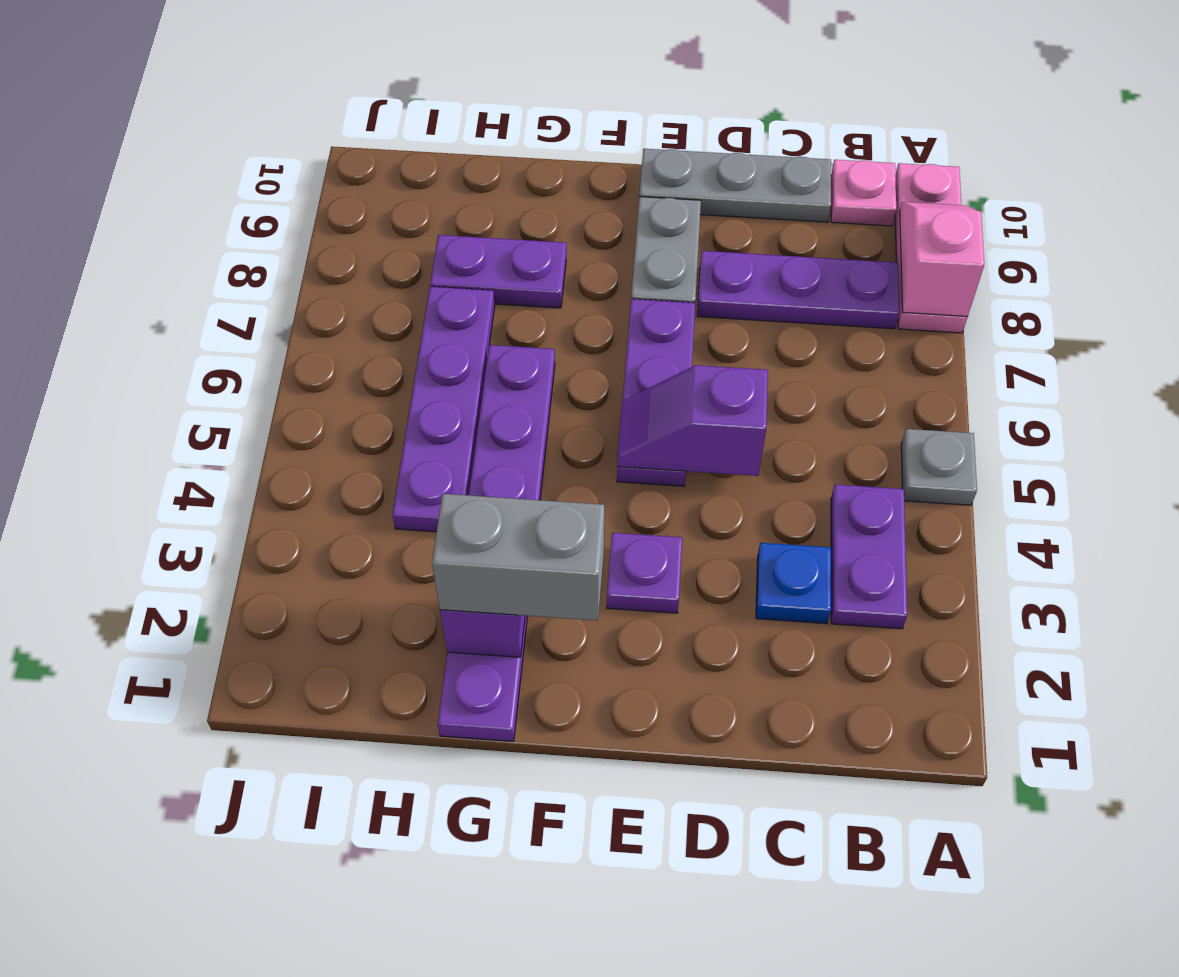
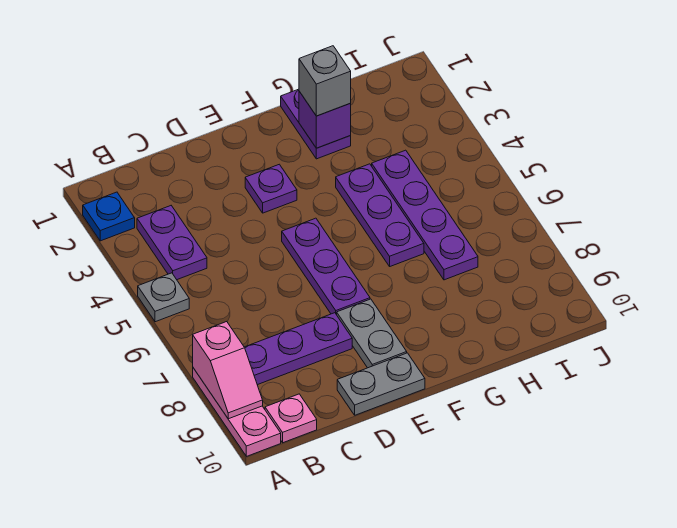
blue 1x1 plate [756,543,831,624] -> blue 1x1 plate moved to [83,192,135,241]
grey 1x3 plate [639,149,831,222] -> grey 1x2 plate [337,353,425,415]
purple 1x2 slope [617,365,768,476] -> none
grey 1x2 brick [432,494,604,621] -> grey 1x1 brick [299,46,351,116]
purple 1x2 plate [430,235,566,308] -> none

